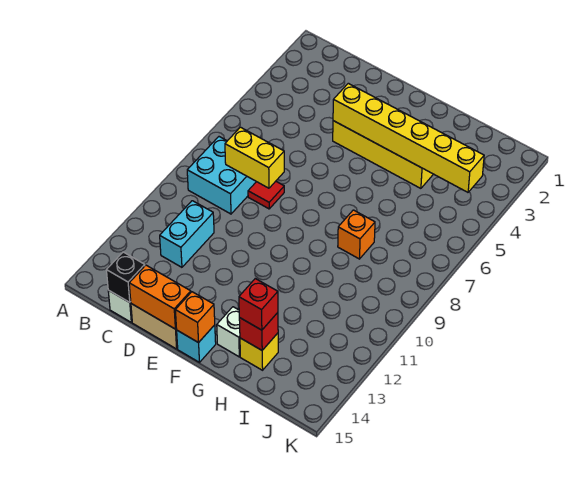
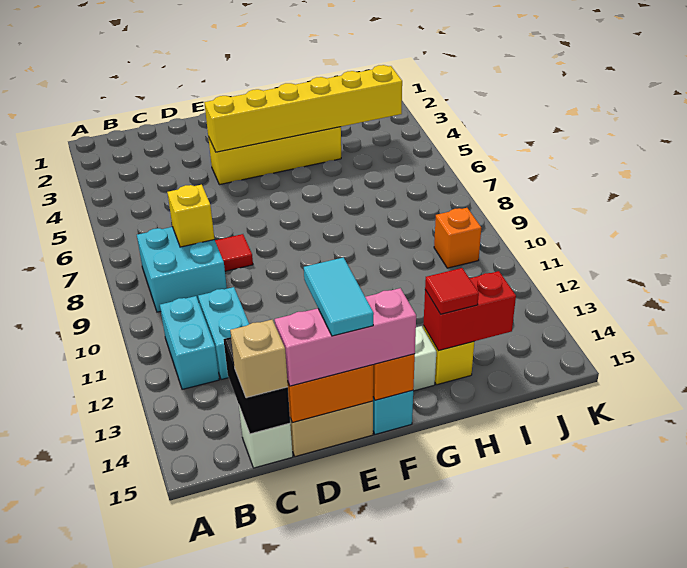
none -> cyan 1x2 brick [160,296,219,389]
yellow 1x2 brick [225,127,284,188] -> yellow 1x1 brick [167,185,214,247]
black 1x1 brick [107,252,145,302] -> black 1x2 brick [223,337,290,434]
none -> tan 1x1 brick [230,320,288,398]
none -> pink 1x3 brick [275,288,416,386]
none -> cyan 1x2 tile [304,257,374,336]
orange 1x1 brick [338,210,375,259] -> orange 1x1 brick moved to [434,208,481,268]
red 1x1 brick [239,313,278,350] -> red 1x2 brick [423,271,516,351]
red 1x1 brick [239,279,278,330] -> red 1x1 tile [425,268,479,314]

